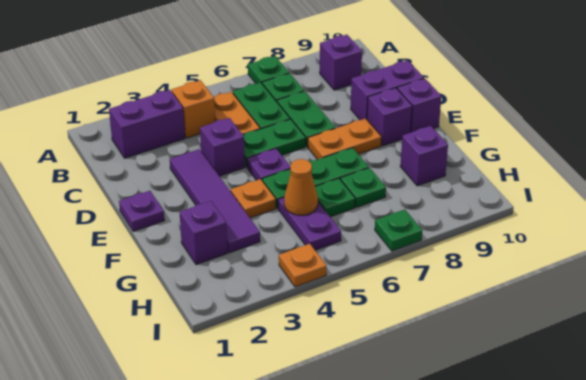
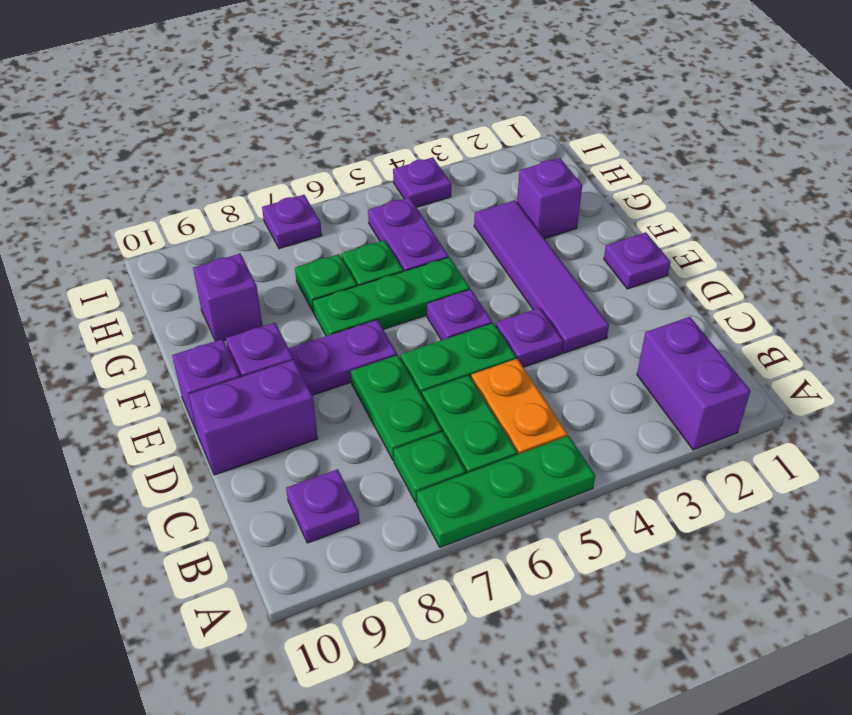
green 1x1 plate [248,56,289,84] -> green 1x3 plate [417,436,595,547]
purple 1x2 brick [109,90,185,158] -> purple 1x2 brick turned to [637,317,751,450]
orange 1x1 brick [172,80,215,138] -> none
purple 1x1 brick [320,35,362,90] -> purple 1x1 plate [286,469,360,543]
purple 1x1 brick [200,118,245,176] -> purple 1x1 plate [496,308,563,367]
orange 1x2 plate [308,118,382,160] -> purple 1x2 plate [289,320,397,395]
orange 1x1 plate [231,179,276,218] -> none
orange 1x1 cone [284,159,318,215] -> none
orange 1x1 plate [279,244,326,287] -> purple 1x1 plate [393,157,451,207]
green 1x1 plate [375,209,422,251] -> purple 1x1 plate [262,195,322,249]

